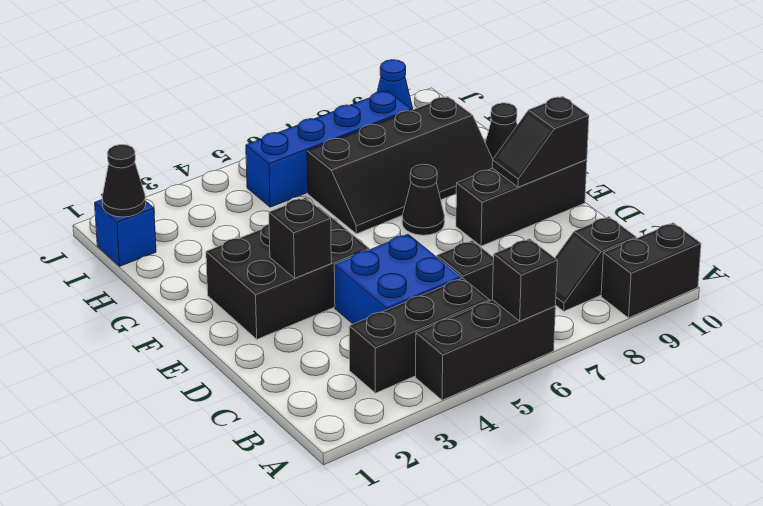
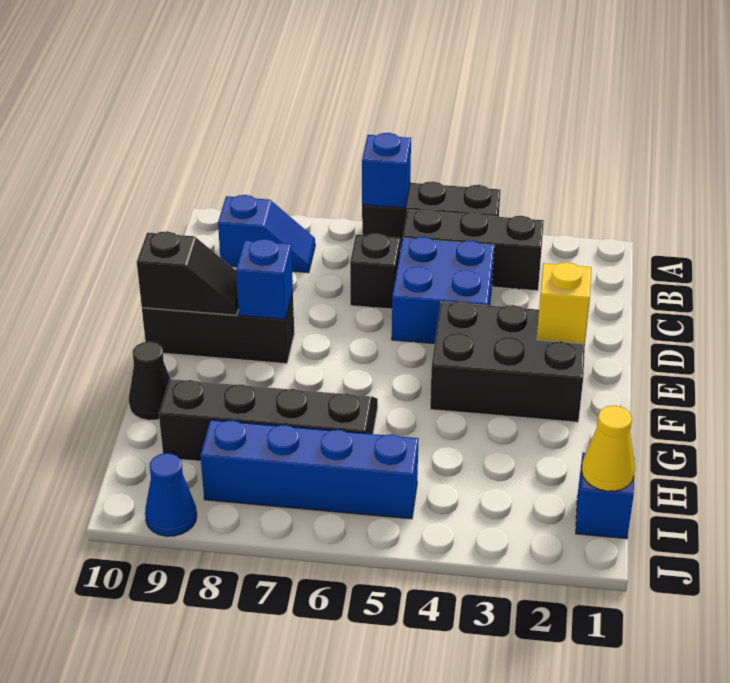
black 1x1 brick [493,239,557,321] -> blue 1x1 brick [362,133,411,208]
black 1x2 brick [601,223,701,318] -> none
black 1x2 slope [555,217,636,311] -> blue 1x2 slope [218,195,315,273]
none -> yellow 1x1 brick [537,262,591,344]
black 1x1 brick [269,198,331,278] -> none
none -> blue 1x1 brick [236,239,293,319]
black 1x1 cone [402,164,445,235] -> none
black 1x1 cone [102,145,146,217] -> yellow 1x1 cone [582,406,635,491]

